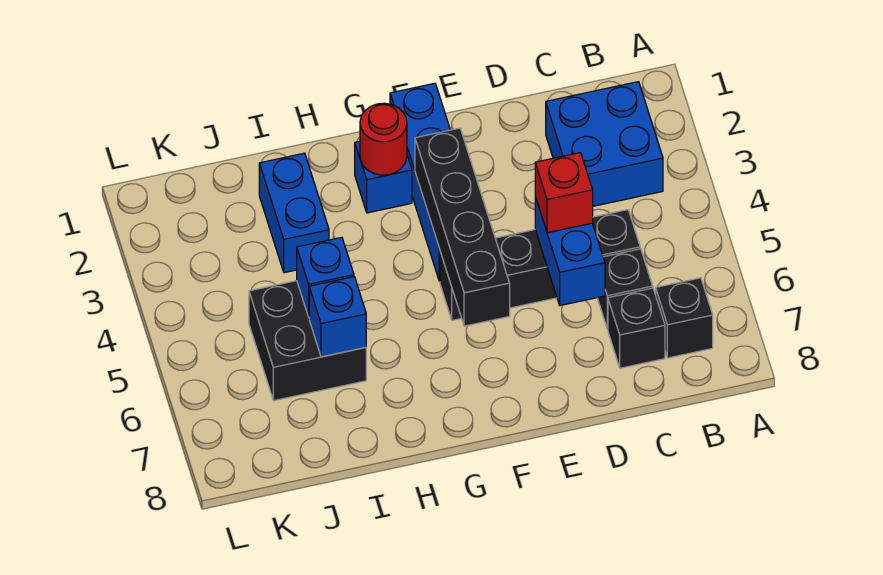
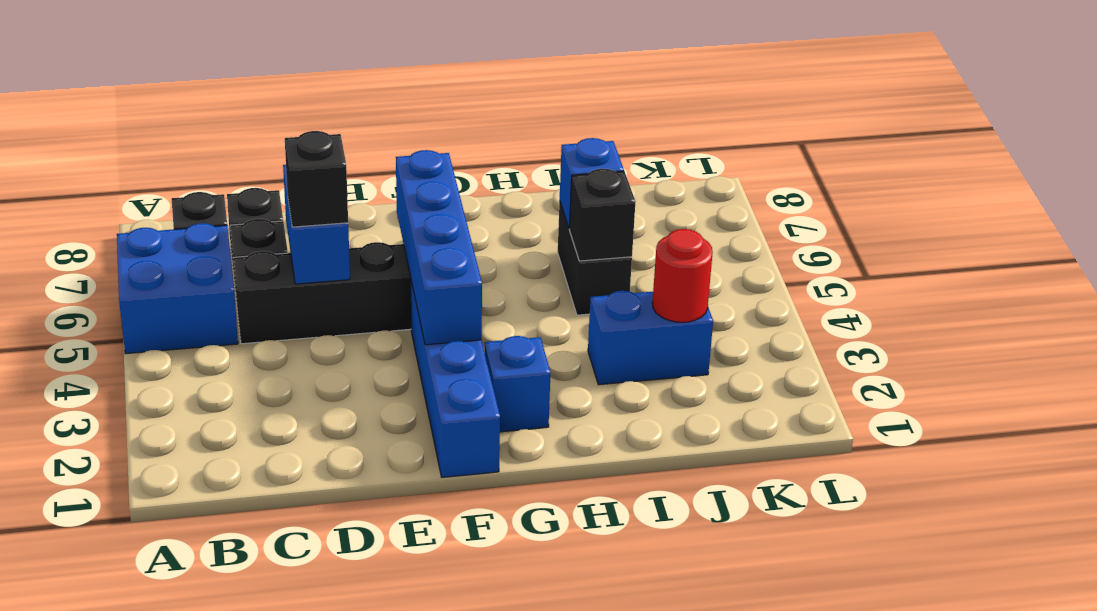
blue 2x2 brick [546,82,663,206] -> blue 2x2 brick moved to [117,223,238,354]
red 1x1 brick [535,153,593,233] -> black 1x1 brick [285,131,348,227]
black 1x4 brick [415,128,510,326] -> blue 1x4 brick [396,150,482,345]
red 1x1 round brick [360,103,407,175] -> red 1x1 round brick moved to [652,229,713,322]
blue 1x2 brick [259,153,329,273] -> blue 1x2 brick turned to [588,291,713,385]
black 2x2 brick [249,281,366,401] -> black 1x2 brick [558,201,632,315]
blue 1x1 brick [297,237,354,317] -> black 1x1 brick [569,169,636,261]

